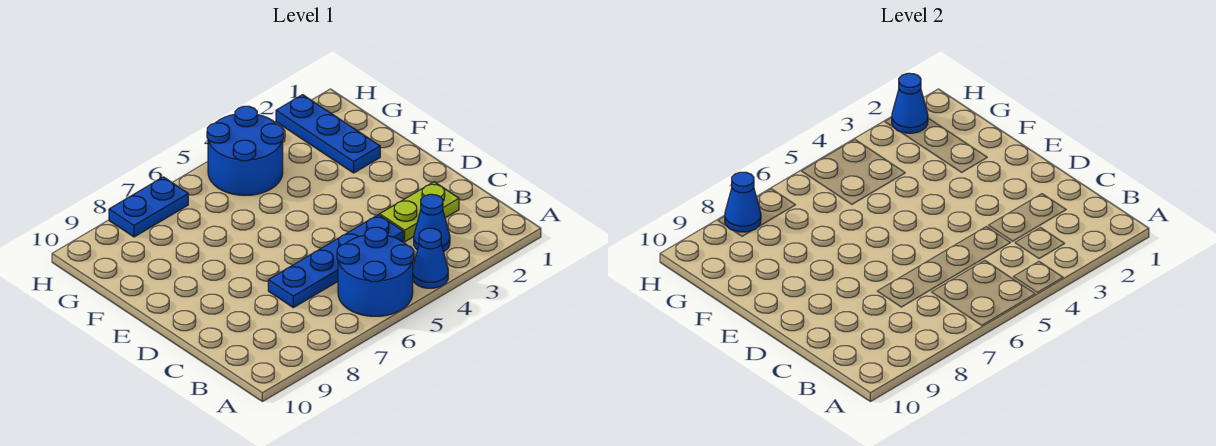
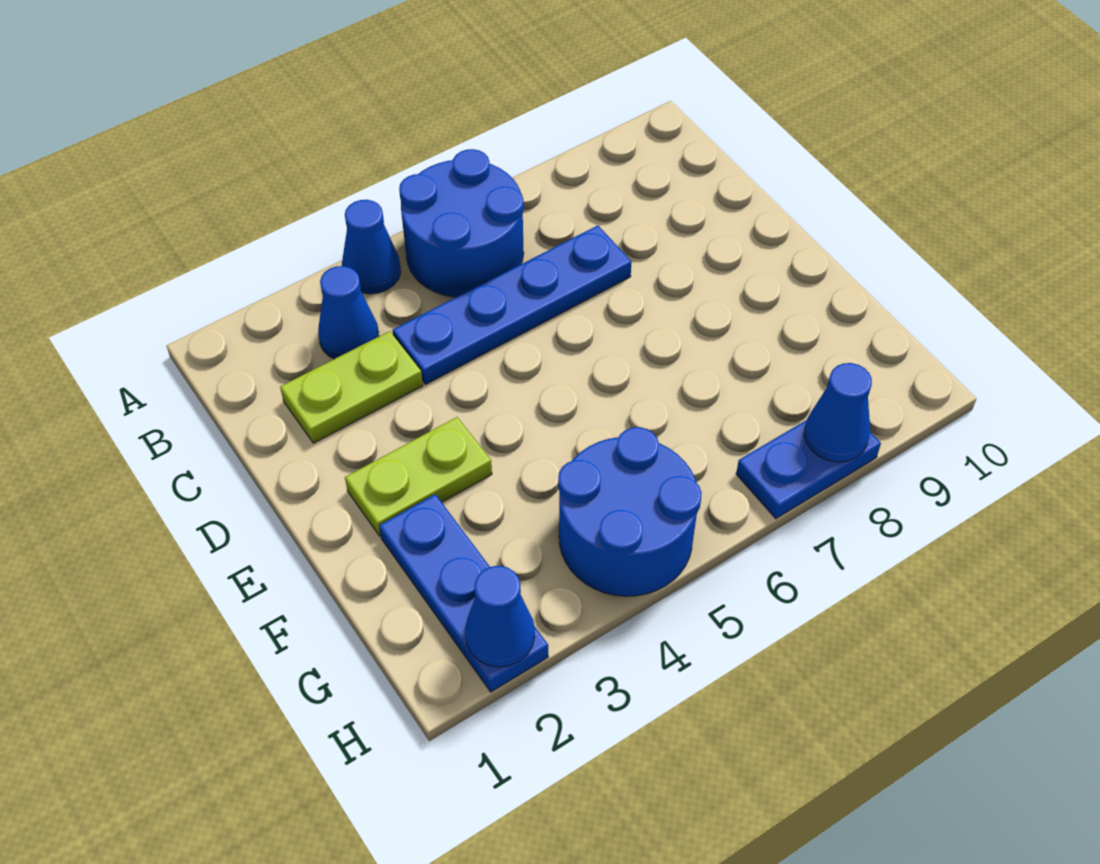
none -> lime 1x2 plate [345,417,492,536]

